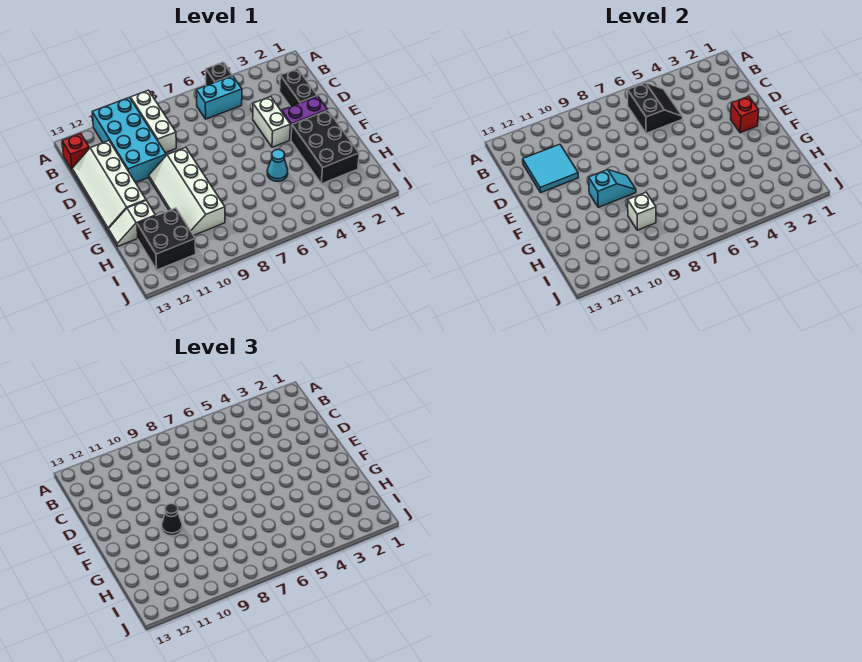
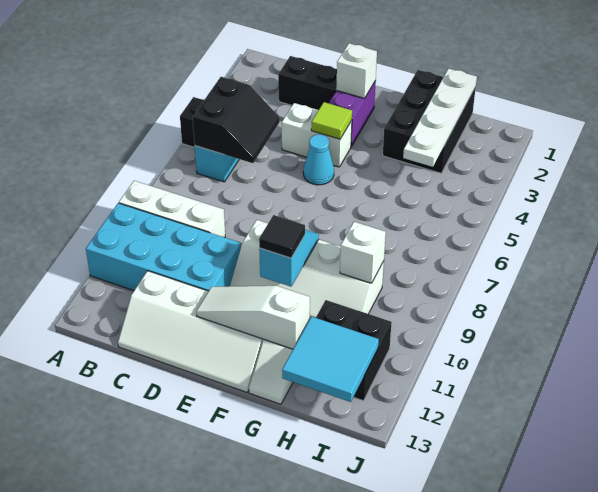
black 2x2 slope [627,83,682,133] -> black 2x2 slope turned to [193,77,280,163]
red 1x1 brick [62,133,89,170] -> none
cyan 2x2 tile [523,144,578,192] -> cyan 2x2 tile moved to [282,317,379,402]
red 1x1 brick [731,96,759,133] -> white 1x1 brick [336,43,377,98]
none -> lime 1x1 tile [311,102,352,139]
none -> white 1x3 slope [196,286,310,349]
black 2x3 brick [291,111,359,184] -> black 2x3 brick turned to [383,70,476,173]
black 1x1 cone [162,504,182,536] -> black 1x1 tile [259,215,305,258]
cyan 1x1 cone [267,149,288,181] -> cyan 1x1 cone moved to [303,134,334,185]
none -> white 1x4 plate [403,69,477,167]

